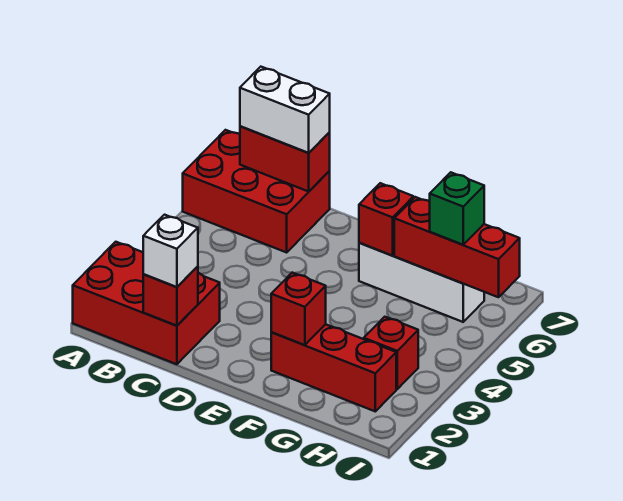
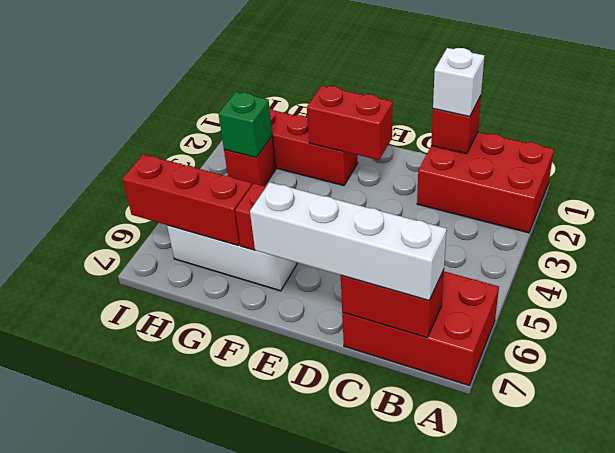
white 1x2 brick [240,67,330,153] -> white 1x4 brick [250,182,447,301]
red 1x1 brick [271,273,326,345] -> red 1x2 brick [307,86,393,160]
green 1x1 brick [430,172,484,245] -> green 1x1 brick moved to [218,92,272,157]

